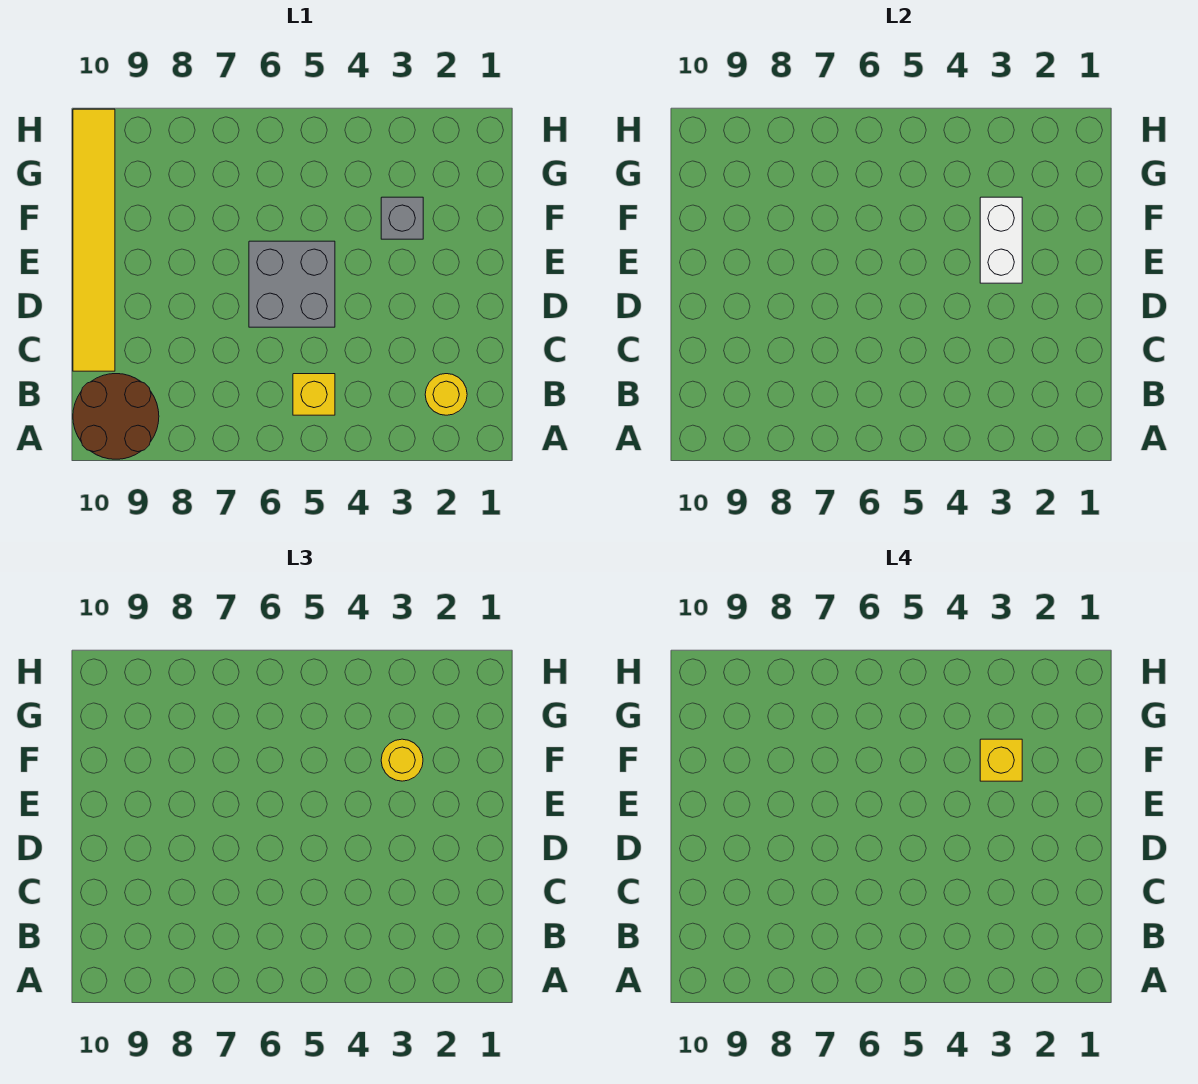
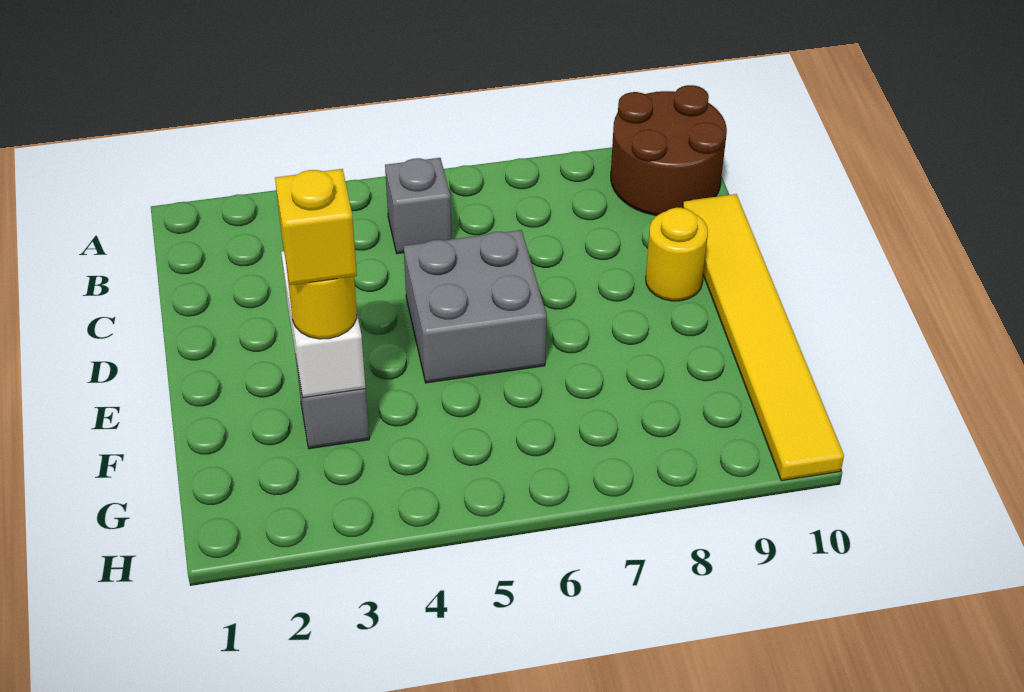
yellow 1x1 round brick [425,374,467,415] -> yellow 1x1 round brick moved to [646,208,708,301]
yellow 1x1 brick [293,374,335,415] -> grey 1x1 brick [385,158,451,254]

